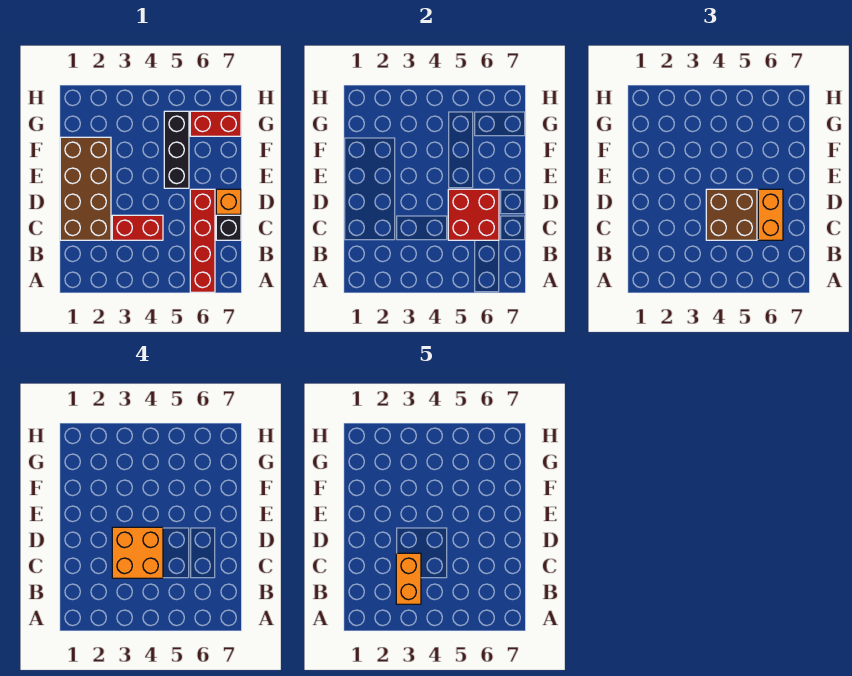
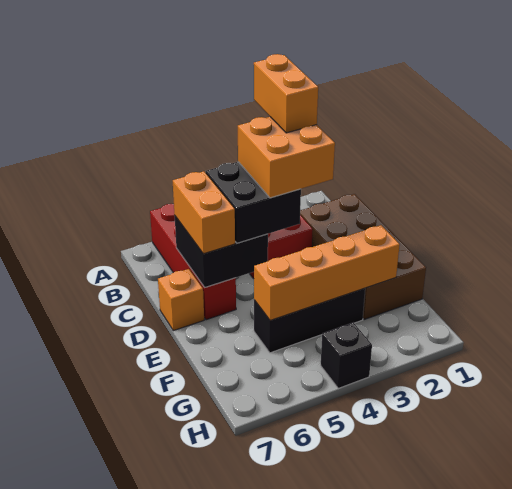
brown 2x2 brick [706,189,757,240] -> black 2x2 brick [206,162,301,243]
red 2x2 brick [448,189,499,240] -> black 2x2 brick [175,216,268,287]
black 1x1 brick [216,215,241,240] -> black 1x1 brick moved to [321,323,372,388]
black 1x3 brick [164,111,189,188] -> black 1x3 brick turned to [254,288,365,353]
none -> orange 1x4 brick [254,225,400,321]
red 1x2 brick [190,111,241,136] -> none

